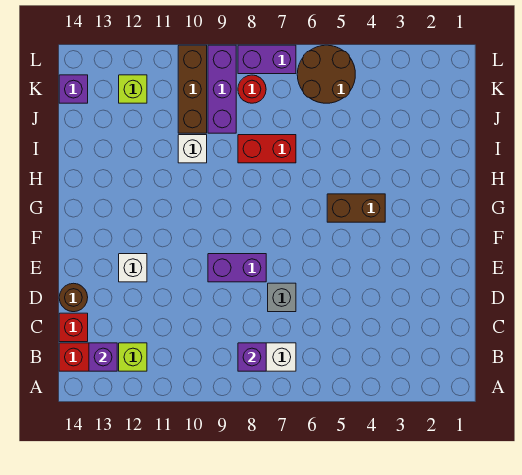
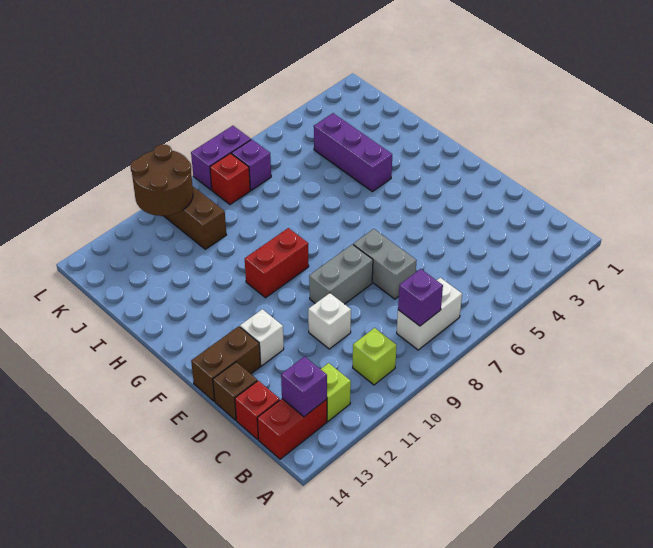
grey 1x1 brick [268,283,296,312] -> grey 1x2 brick [353,229,417,299]
brown 1x1 round brick [59,283,88,312] -> brown 1x1 brick [213,362,257,420]
purple 1x2 brick [208,254,266,282] -> grey 1x2 brick [309,244,373,304]
brown 1x2 brick [327,194,385,222] -> brown 1x2 brick moved to [191,326,261,401]
red 1x2 brick [238,135,296,163] -> red 1x2 brick moved to [245,228,309,298]
white 1x1 brick [178,135,207,163] -> white 1x1 brick moved to [308,293,351,349]
purple 1x3 brick [208,45,236,133] -> purple 1x3 brick moved to [314,113,392,192]
brown 2x2 round brick [297,45,355,103] -> brown 2x2 round brick moved to [130,144,193,216]
red 1x1 round brick [238,75,266,103] -> red 1x1 brick [210,153,250,204]
lime 1x1 brick [119,75,147,103] -> lime 1x1 brick moved to [353,328,397,385]
purple 1x1 brick [59,75,88,103] -> purple 1x1 brick moved to [232,140,271,190]

